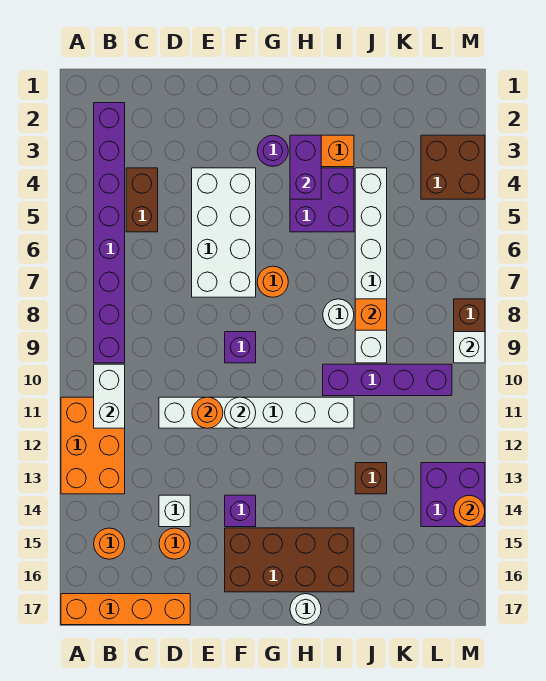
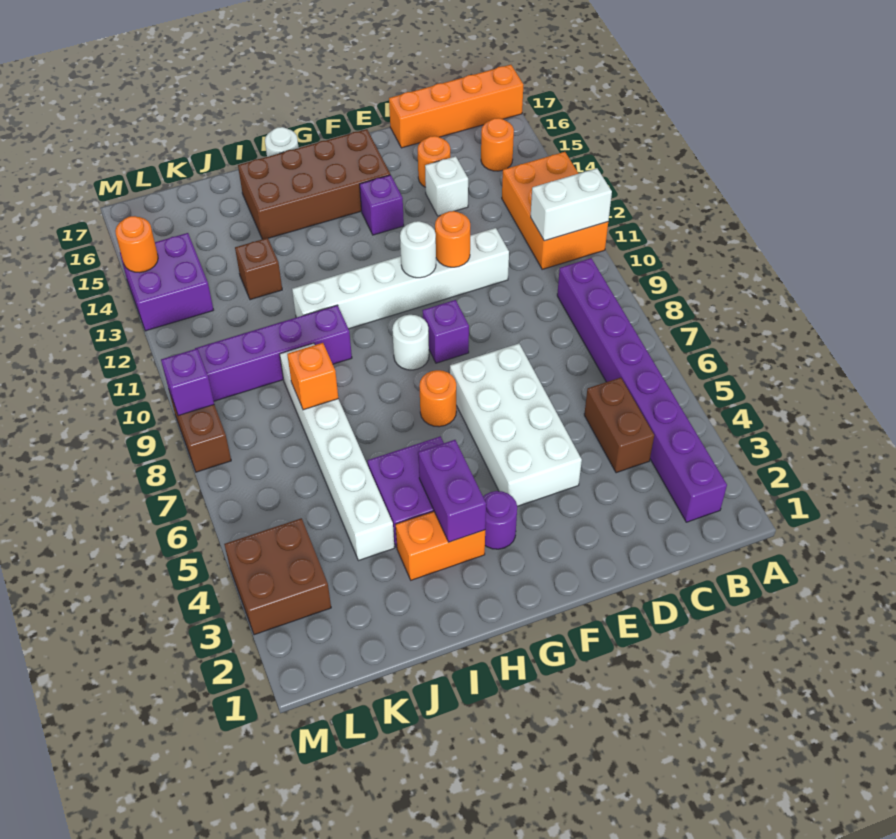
white 1x2 brick [94,364,125,428] -> white 1x2 brick turned to [531,168,612,241]
white 1x1 round brick [323,299,354,330] -> white 1x1 round brick moved to [392,315,429,370]
white 1x1 brick [454,332,485,363] -> purple 1x1 brick [161,349,214,416]

